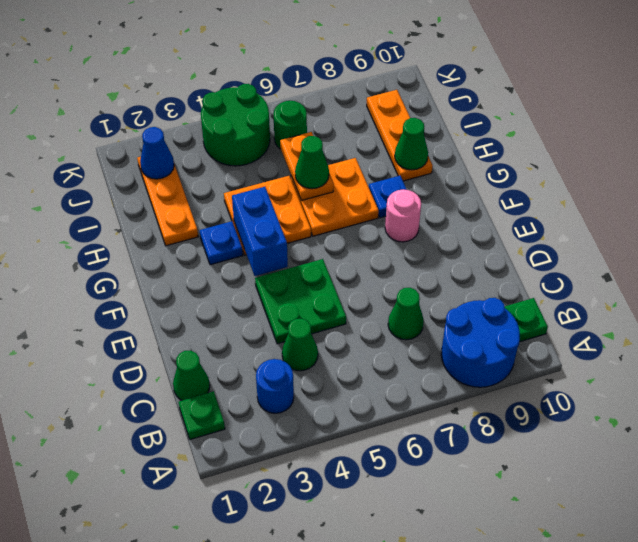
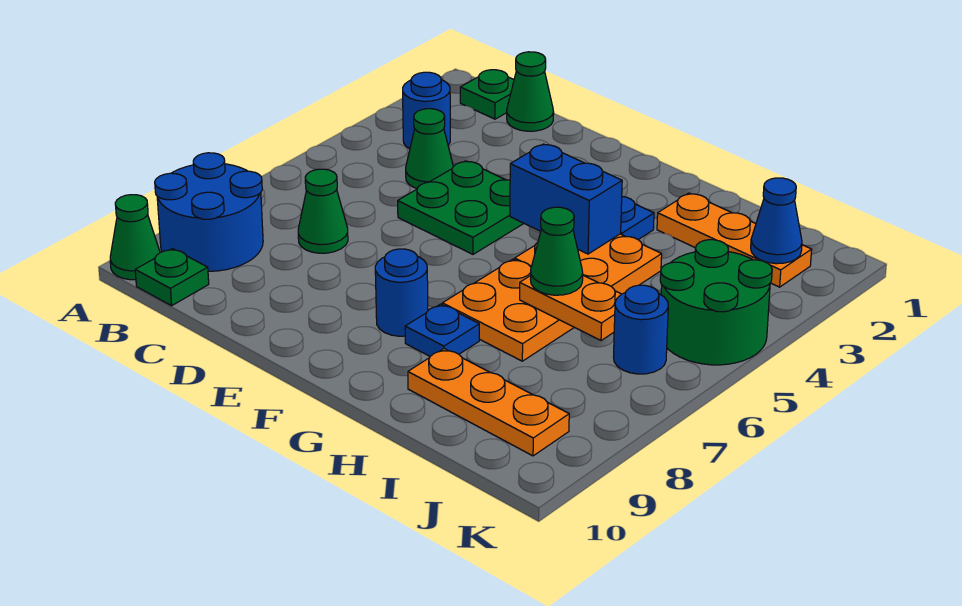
pink 1x1 round brick [385,189,421,242] -> blue 1x1 round brick [375,249,428,336]
green 1x1 cone [395,118,428,170] -> green 1x1 cone moved to [110,195,160,280]
green 1x1 round brick [273,101,307,148] -> blue 1x1 round brick [614,285,668,374]

